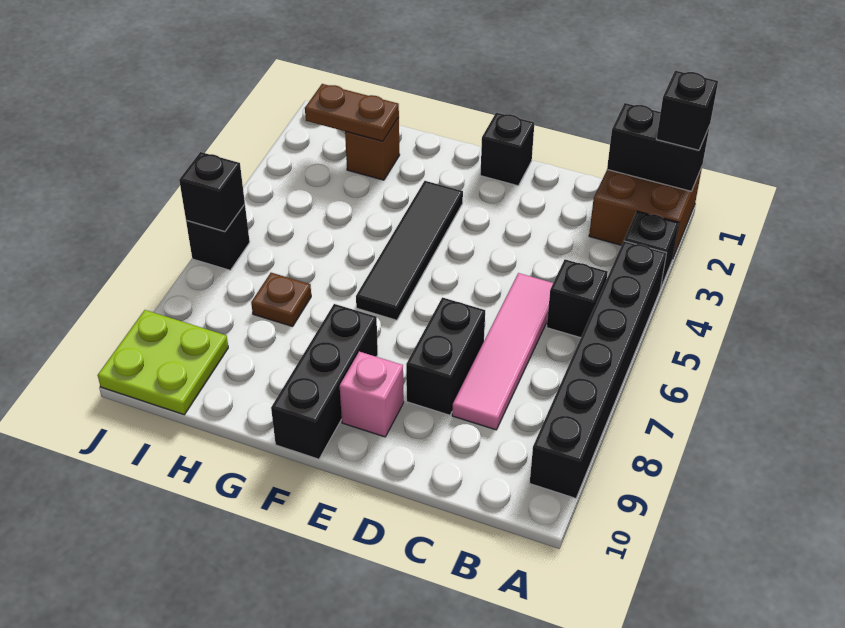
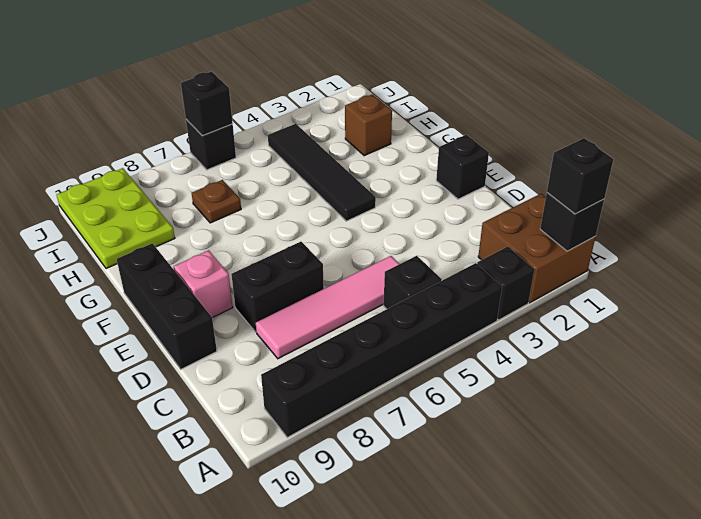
black 1x2 brick [607,103,710,191] -> black 1x1 brick [540,193,604,251]
black 1x4 tile [356,181,463,320] -> black 1x4 tile turned to [268,124,376,221]
black 1x3 brick [271,304,378,459] -> black 1x3 brick turned to [117,243,217,369]
brown 1x2 plate [305,84,399,141] -> none
lime 2x2 plate [98,310,228,415] -> lime 2x3 plate [57,168,175,269]

